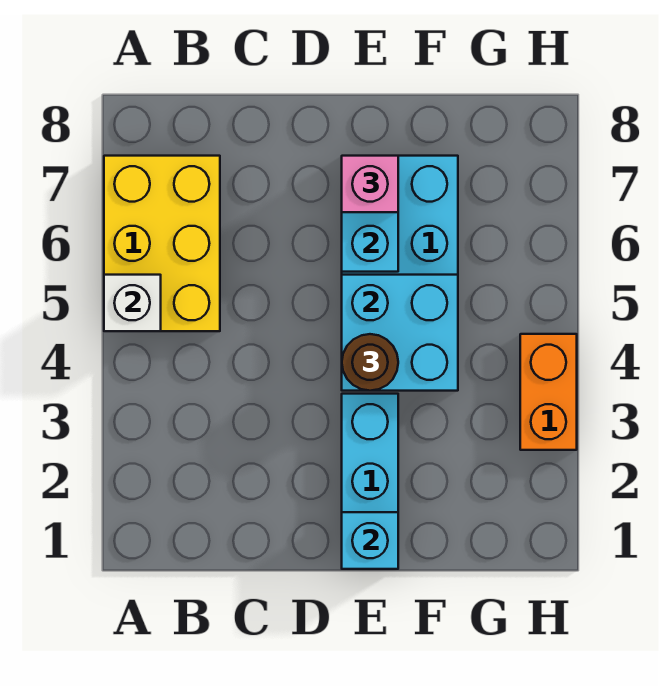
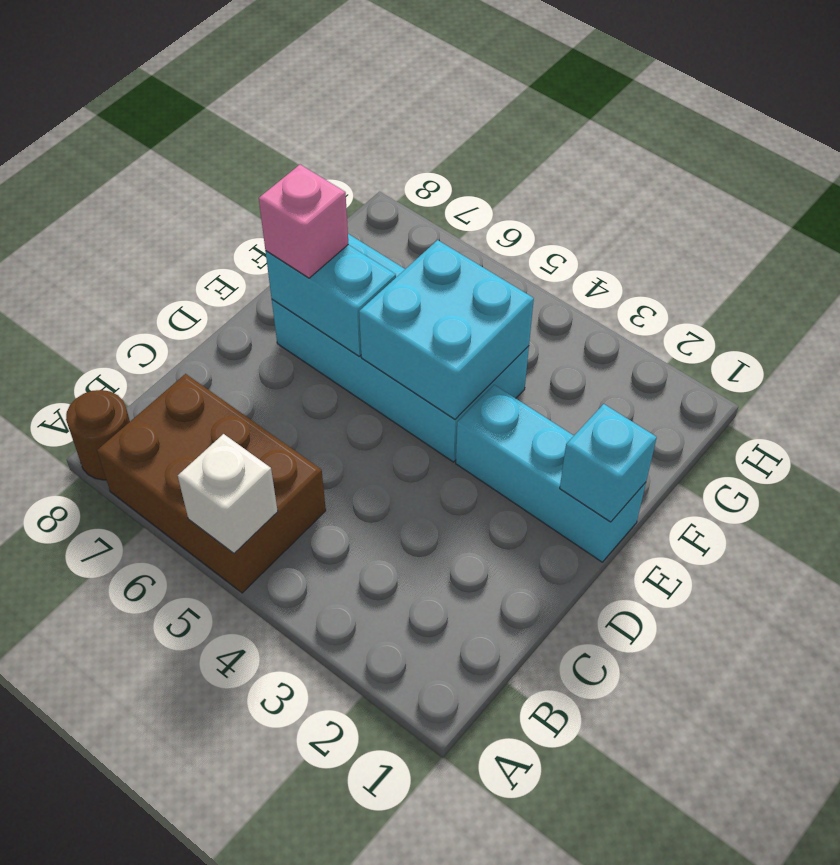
yellow 2x3 brick [104,156,220,331] -> brown 2x3 brick [97,374,326,593]
brown 1x1 round brick [342,334,398,391] -> brown 1x1 round brick moved to [66,390,130,480]
orange 1x2 brick [520,334,577,450] -> none

